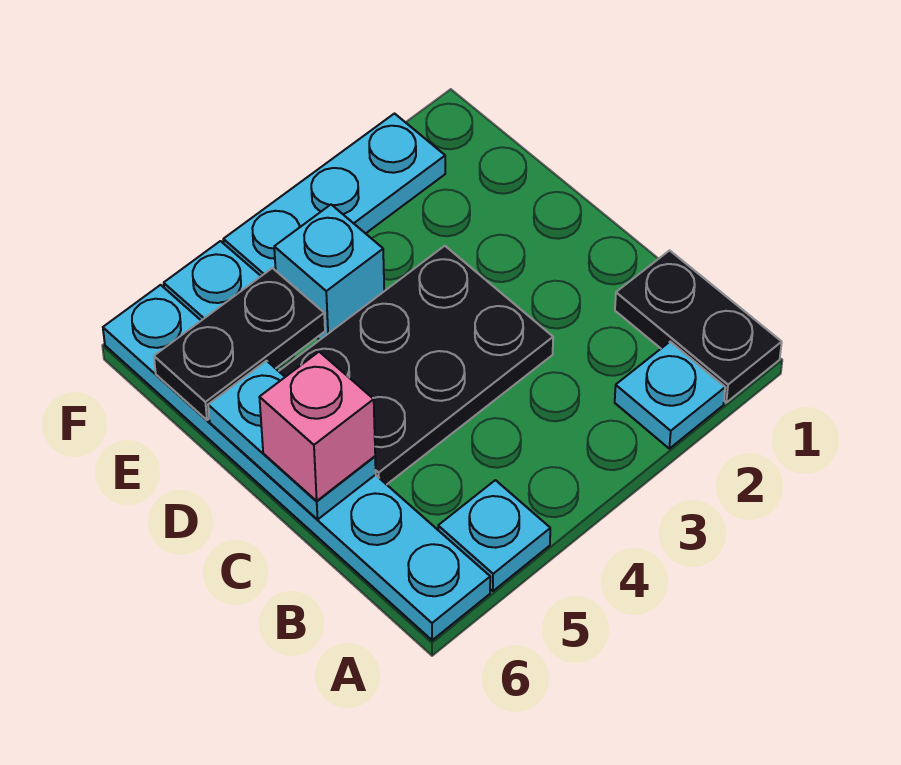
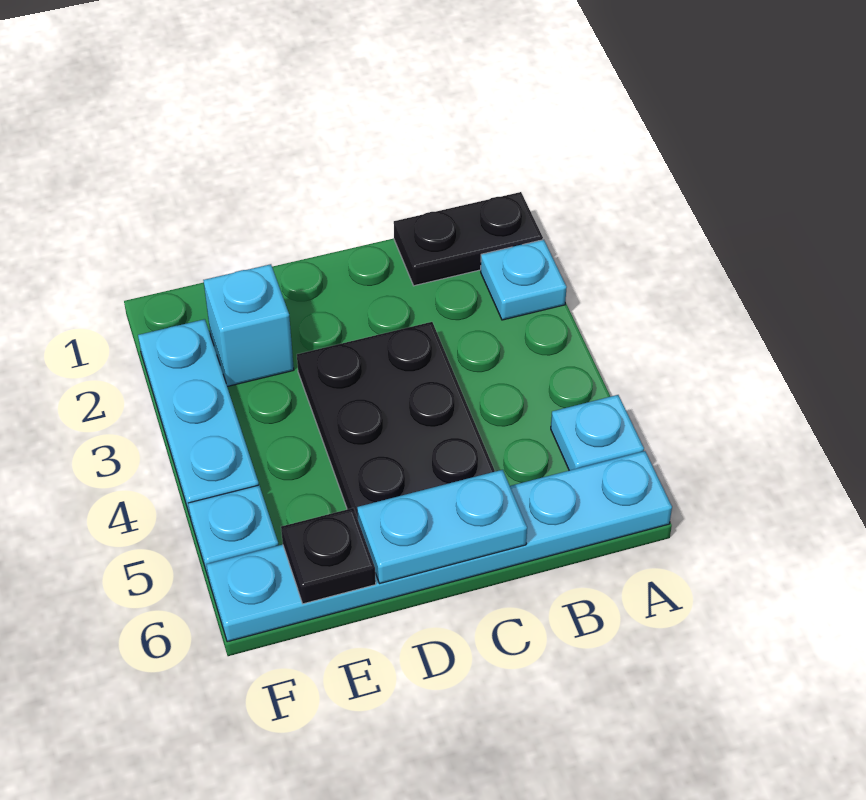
pink 1x1 brick [259,352,375,501] -> none
cyan 1x1 brick [274,205,384,340] -> cyan 1x1 brick moved to [203,264,294,387]
black 1x2 plate [154,268,325,420] -> black 1x1 plate [281,508,376,604]

